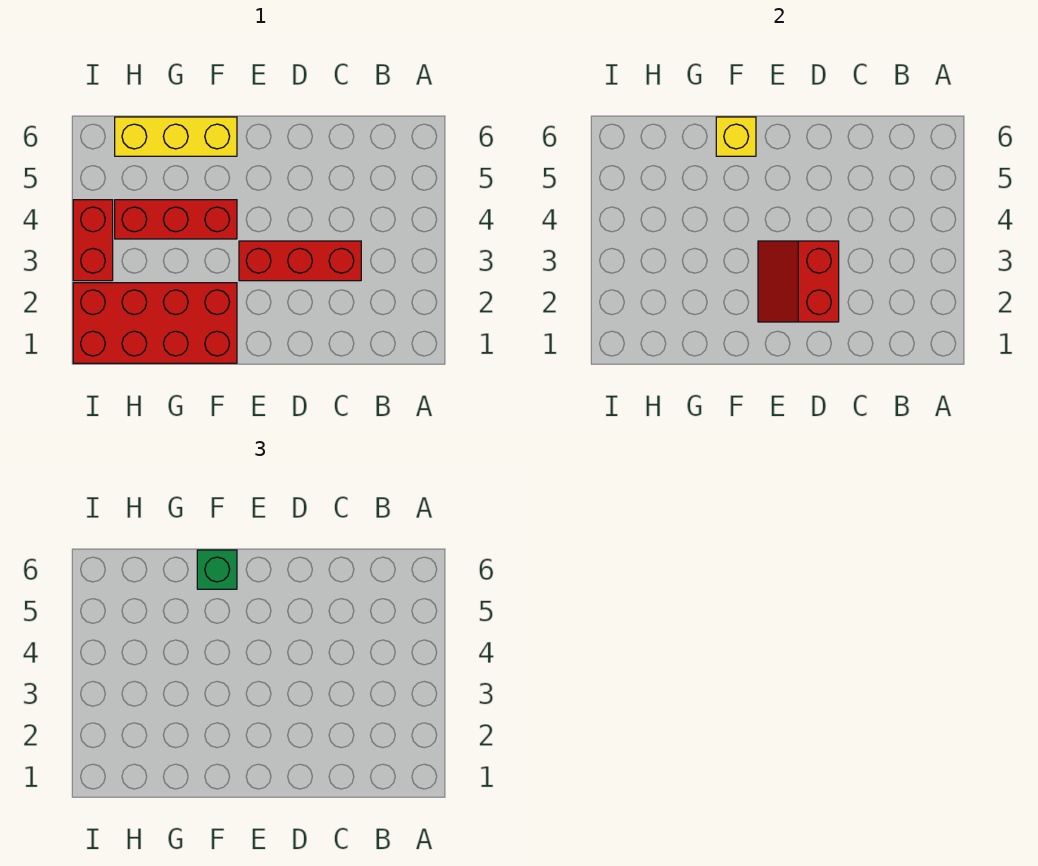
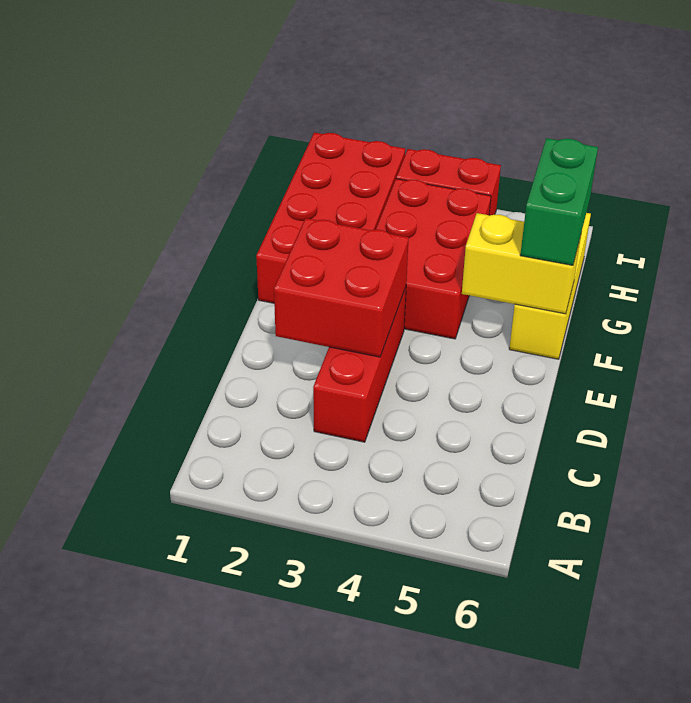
red 2x2 slope [758,241,839,322] -> red 2x2 brick [274,218,409,357]
red 1x3 brick [115,200,237,239] -> red 2x3 brick [376,179,491,339]
yellow 1x1 brick [716,117,756,156] -> yellow 1x2 brick [462,213,581,314]
green 1x1 brick [197,550,237,589] -> green 1x2 brick [520,138,598,265]

